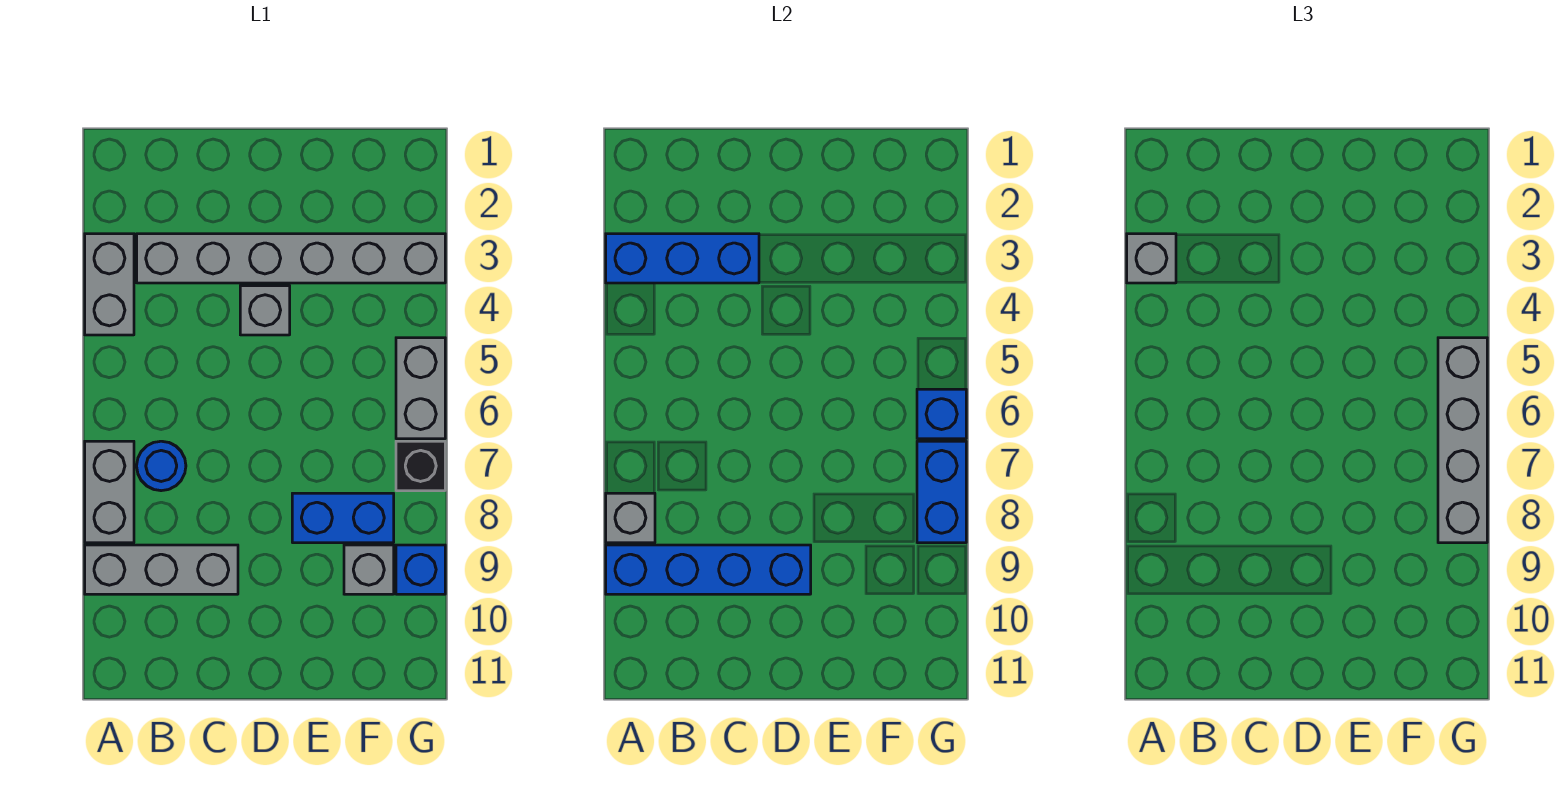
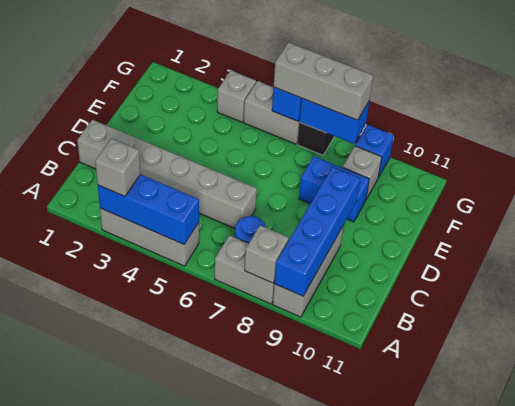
grey 1x2 brick [85,234,134,335] -> grey 1x3 brick [100,208,199,266]
blue 1x3 brick [606,234,759,283] -> blue 1x3 brick turned to [98,175,199,244]
grey 1x6 brick [137,234,445,283] -> grey 1x6 brick turned to [77,120,257,228]
grey 1x1 brick [240,286,290,335] -> grey 1x1 brick moved to [217,71,256,122]
blue 1x2 brick [292,493,394,543] -> blue 1x2 brick turned to [299,156,369,222]
grey 1x4 brick [1438,338,1487,543] -> grey 1x3 brick [274,42,373,120]

